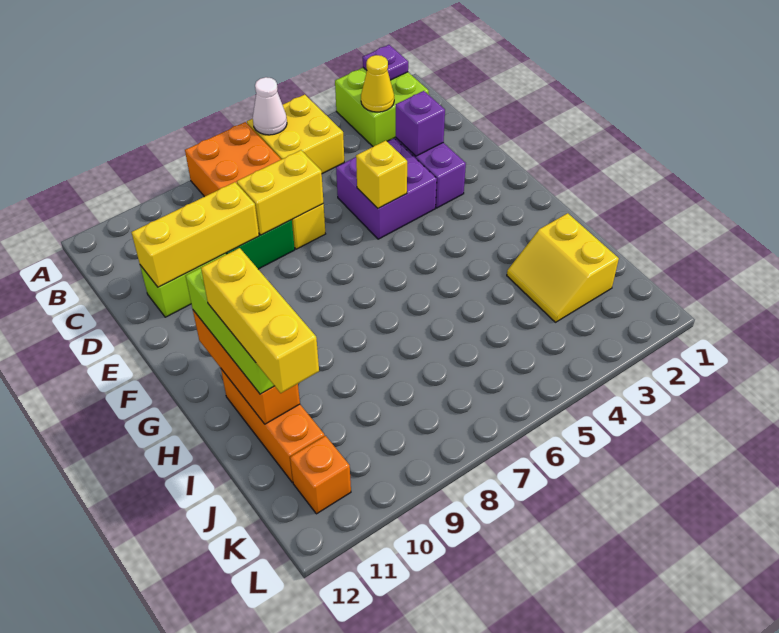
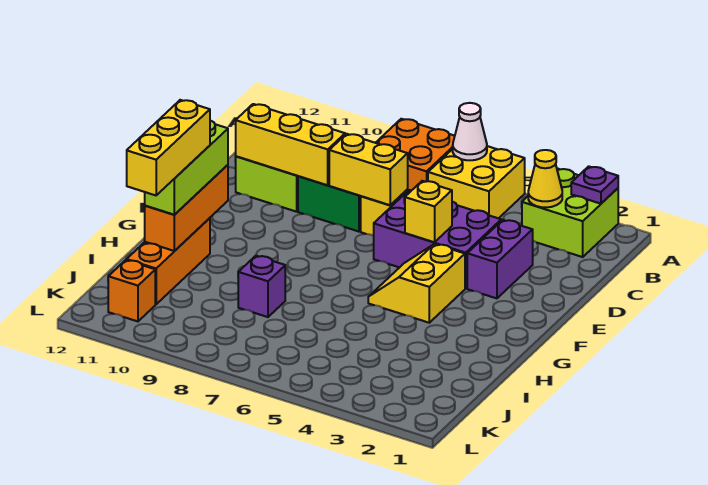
purple 1x1 brick [396,91,445,156] -> purple 1x1 brick moved to [238,256,285,317]
purple 2x2 brick [336,138,437,239] -> purple 2x3 brick [374,190,501,288]
yellow 2x2 slope [507,213,619,322] -> yellow 2x2 slope moved to [368,244,465,323]

